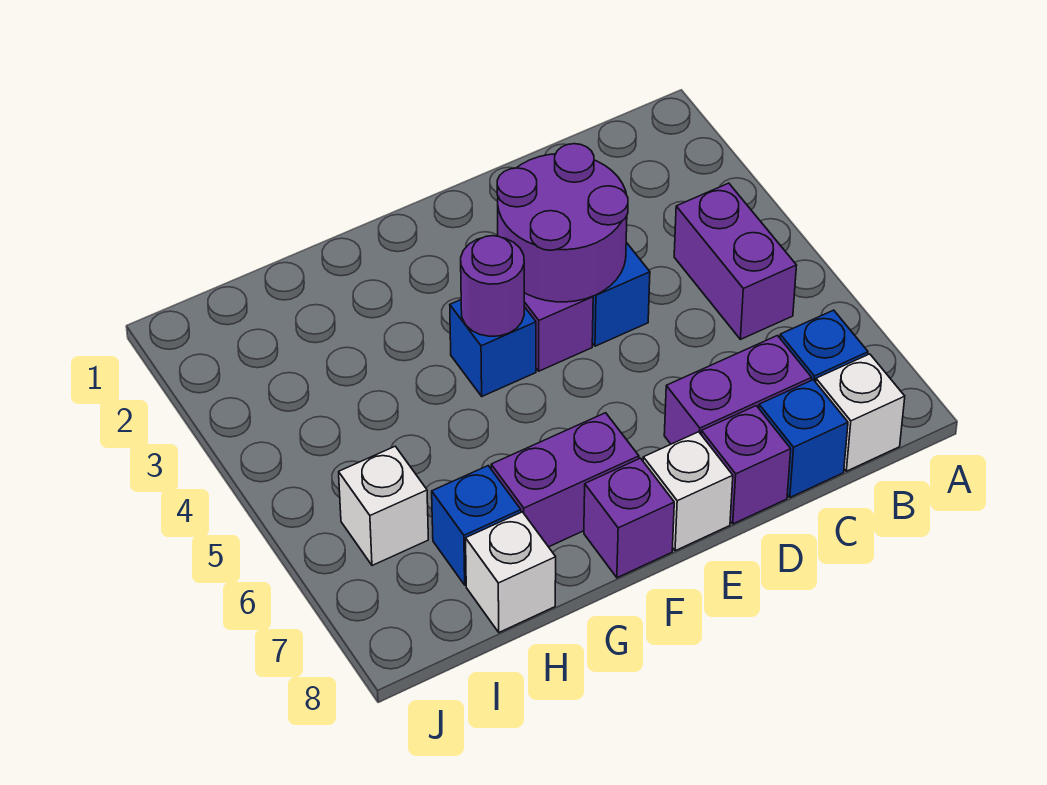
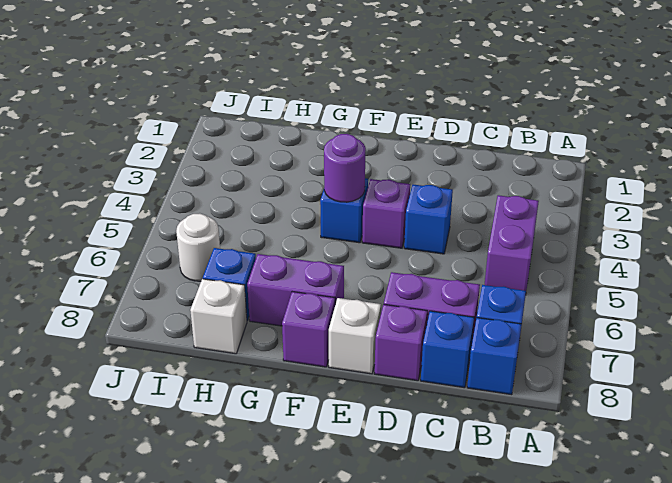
white 1x1 brick [816,354,905,471] -> blue 1x1 brick [467,318,521,395]
purple 2x2 round brick [497,144,628,302] -> none
white 1x1 brick [339,446,428,566] -> white 1x1 round brick [176,213,220,281]

